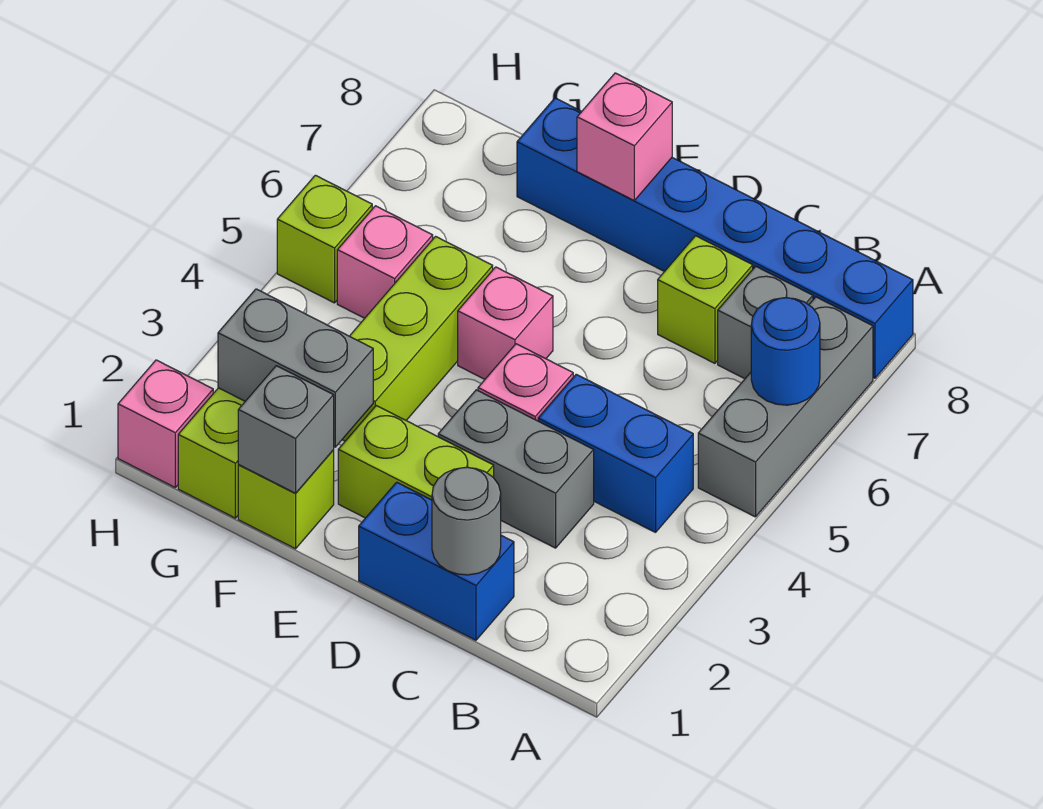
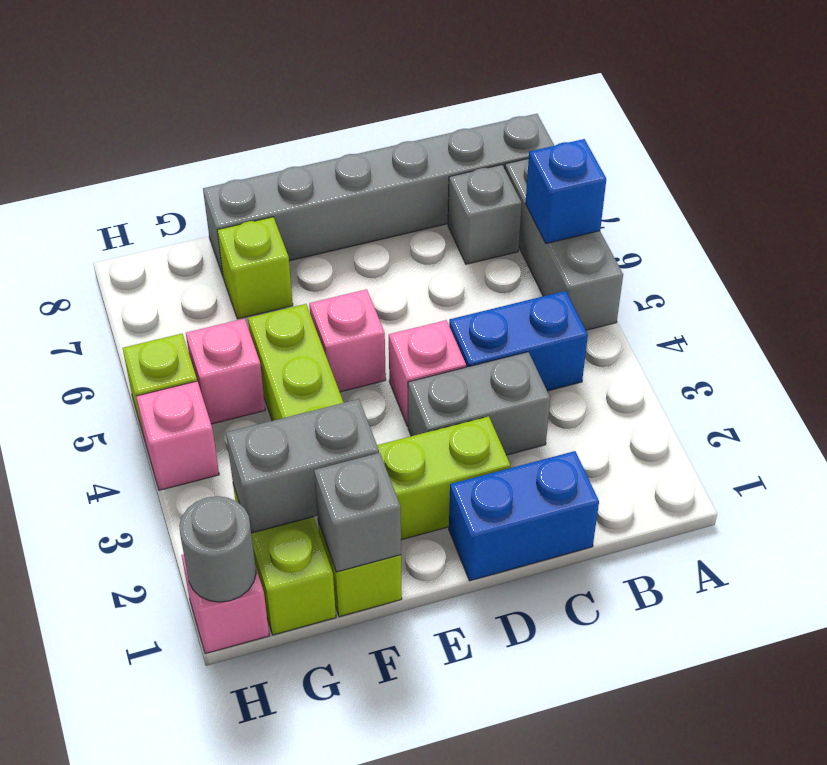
blue 1x1 round brick [751,298,820,405] -> blue 1x1 brick [525,139,606,244]
blue 1x6 brick [517,98,913,378] -> grey 1x6 brick [203,114,554,276]
grey 1x1 round brick [432,467,501,575] -> grey 1x1 round brick moved to [179,496,256,602]
lime 1x1 brick [658,236,753,363] -> lime 1x1 brick moved to [217,217,293,319]
pink 1x1 brick [577,73,672,200] -> pink 1x1 brick moved to [136,381,219,490]

